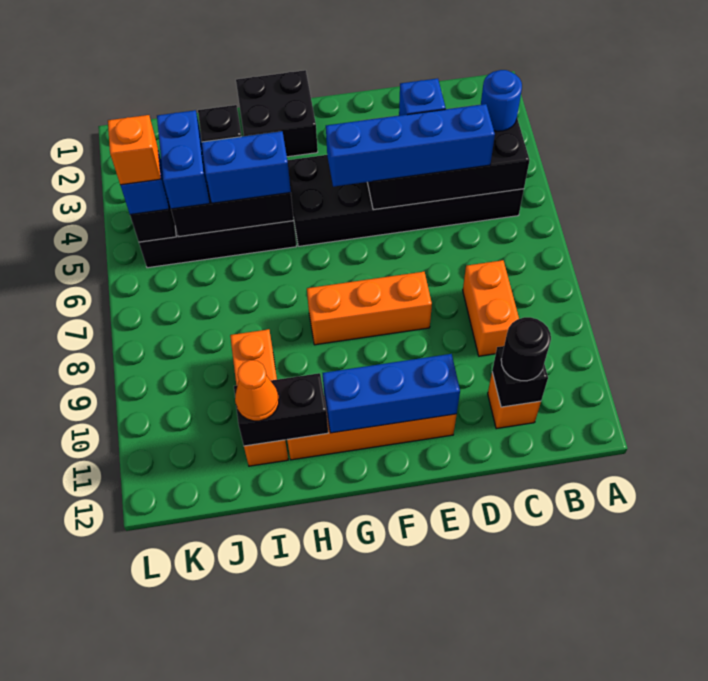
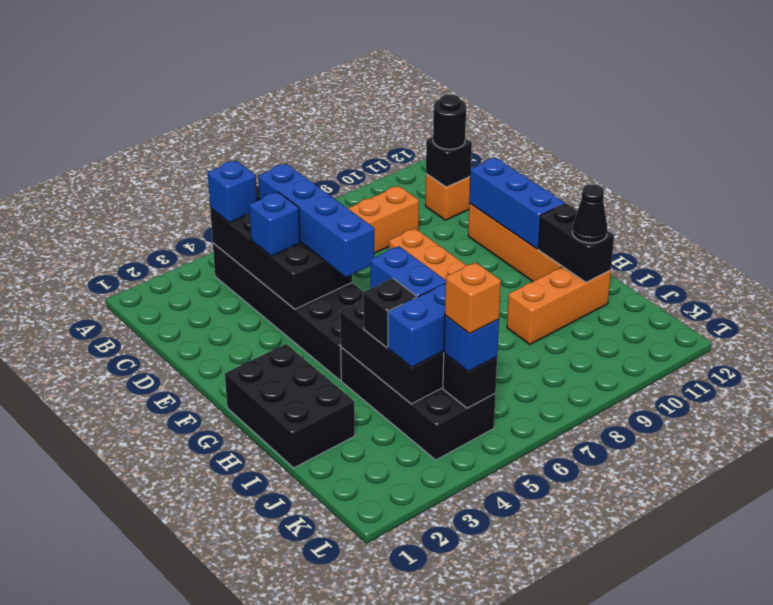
blue 1x1 round brick [481,70,522,131] -> blue 1x1 brick [208,161,257,223]
black 2x2 brick [236,70,318,157] -> black 2x3 brick [225,344,355,468]
orange 1x1 cone [235,360,279,421] -> black 1x1 cone [572,184,607,243]

